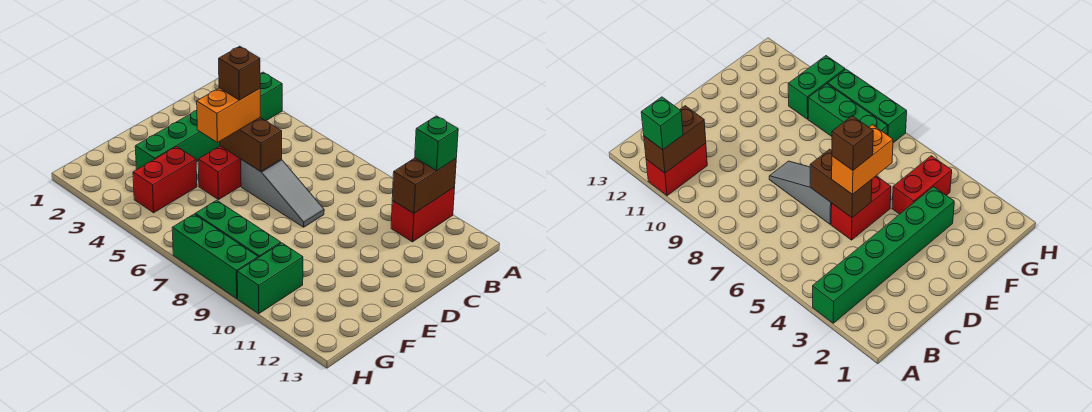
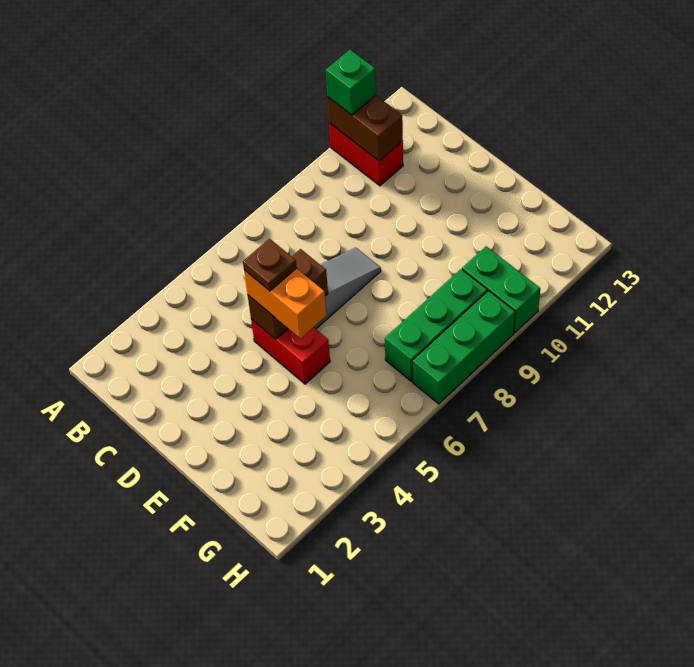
green 1x6 brick [135,72,282,169] -> none
brown 1x1 brick [219,46,260,100] -> brown 1x1 plate [243,239,297,291]
red 1x2 brick [133,147,197,213] -> none

